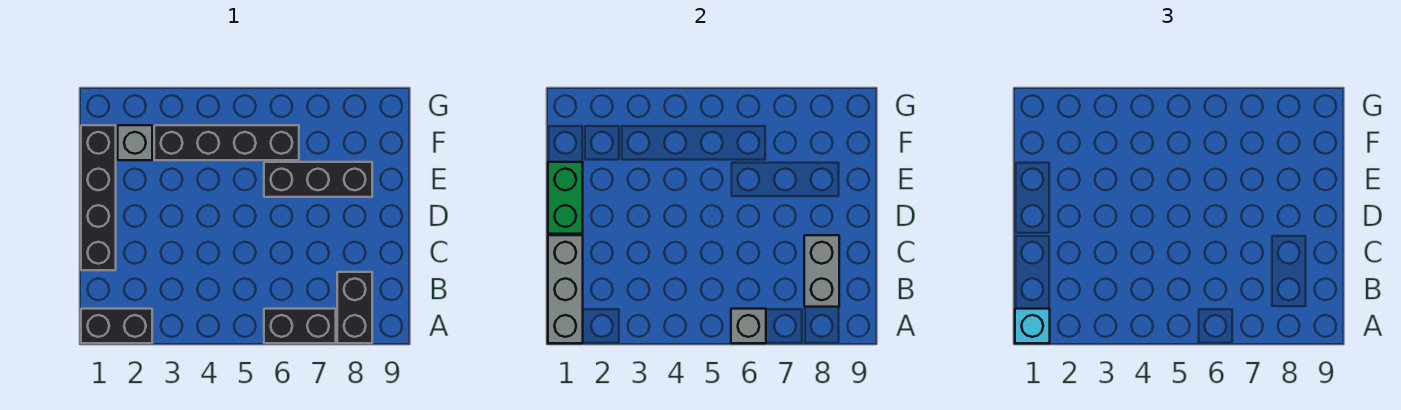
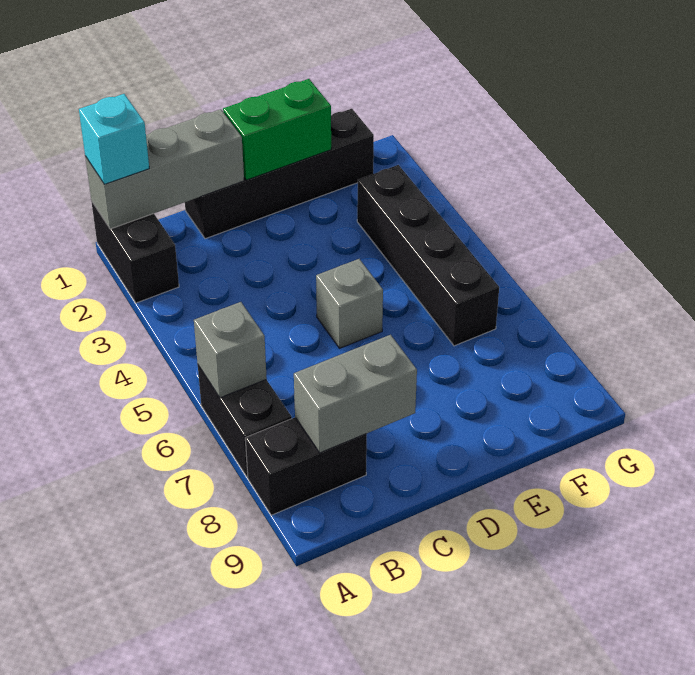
black 1x3 brick [264,162,372,197] -> none
grey 1x1 brick [118,125,152,160] -> grey 1x1 brick moved to [316,259,383,348]

